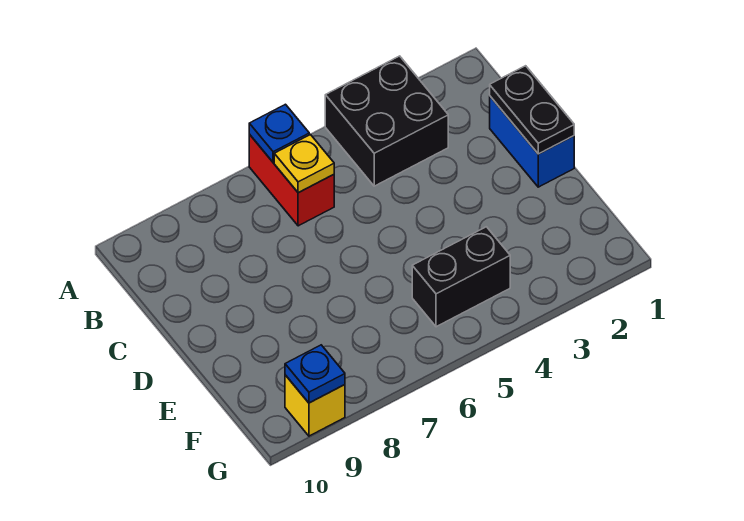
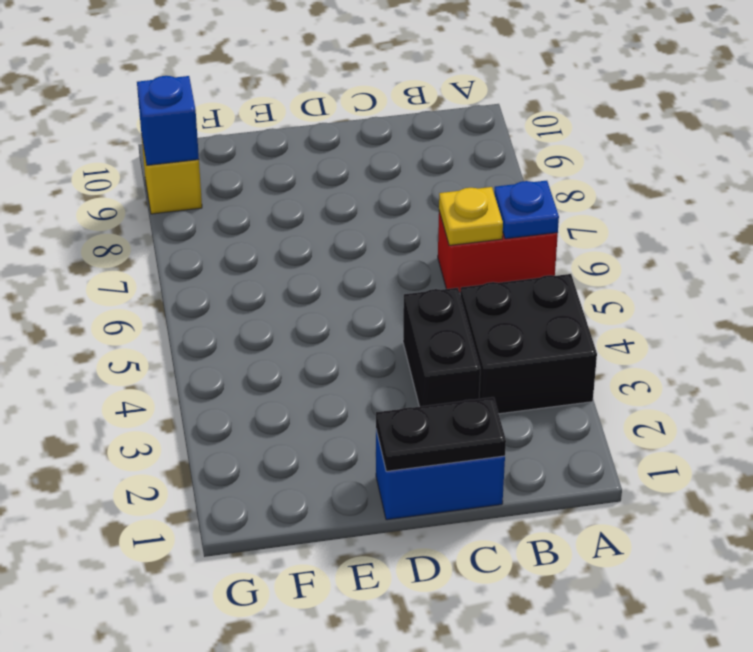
black 1x2 brick [412,227,510,327] -> black 1x2 brick moved to [403,288,480,407]
blue 1x1 plate [285,345,345,403] -> blue 1x1 brick [137,76,199,165]

